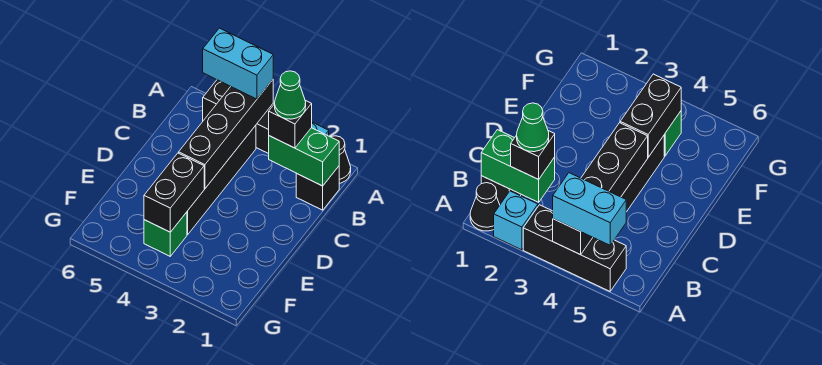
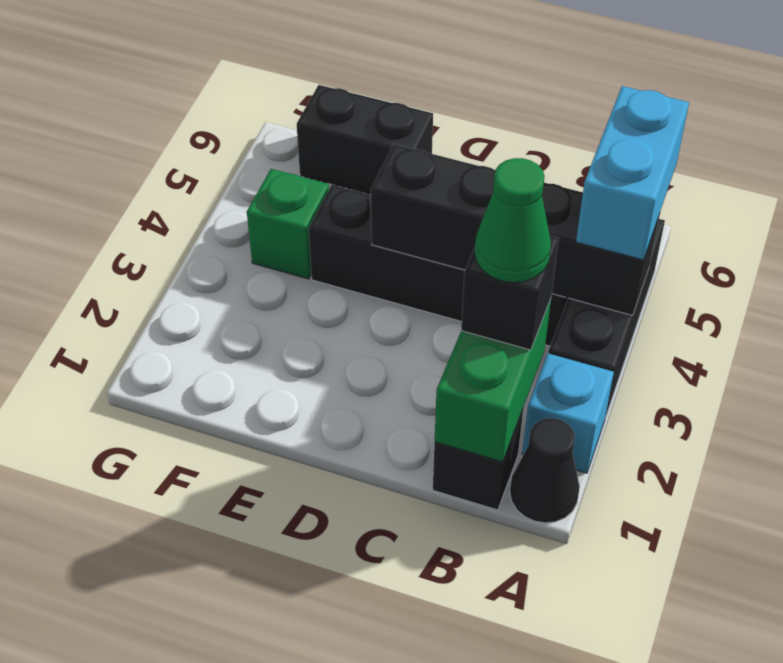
black 1x2 brick [144,153,204,232] -> black 1x2 brick moved to [297,85,433,195]

